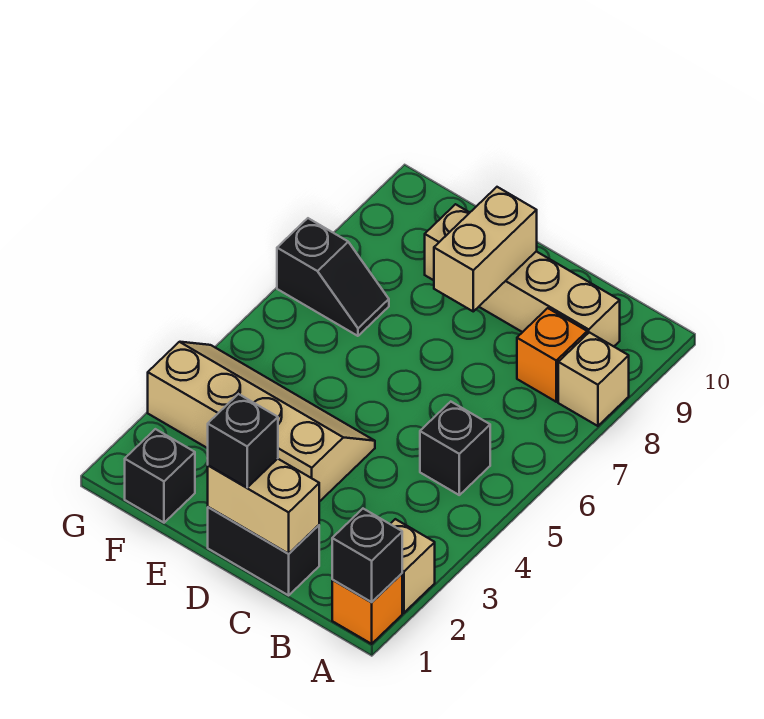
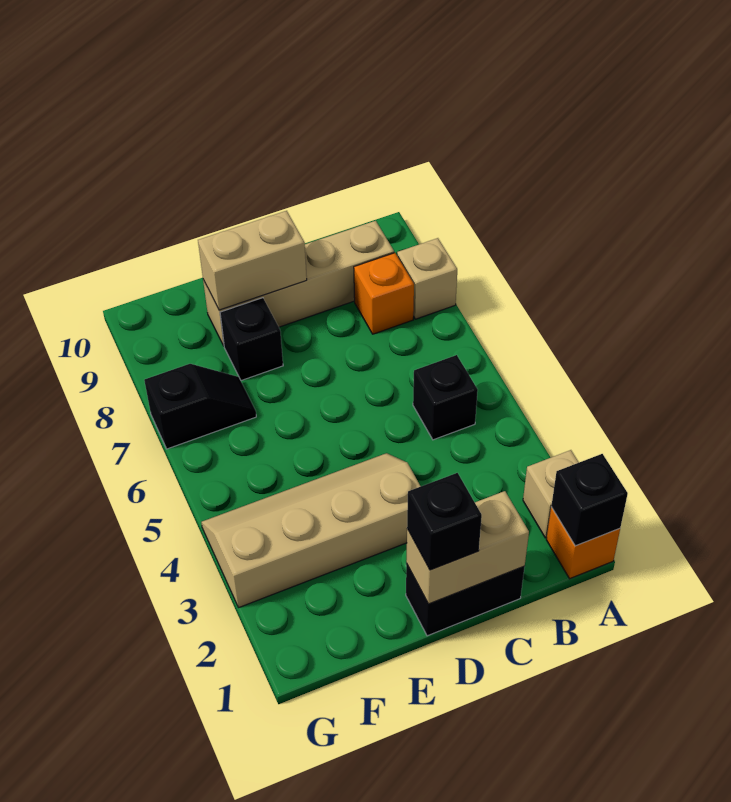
tan 1x2 brick [434,187,537,311] -> tan 1x2 brick turned to [198,211,307,310]
black 1x1 brick [125,429,195,523] -> black 1x1 brick moved to [220,298,283,381]

